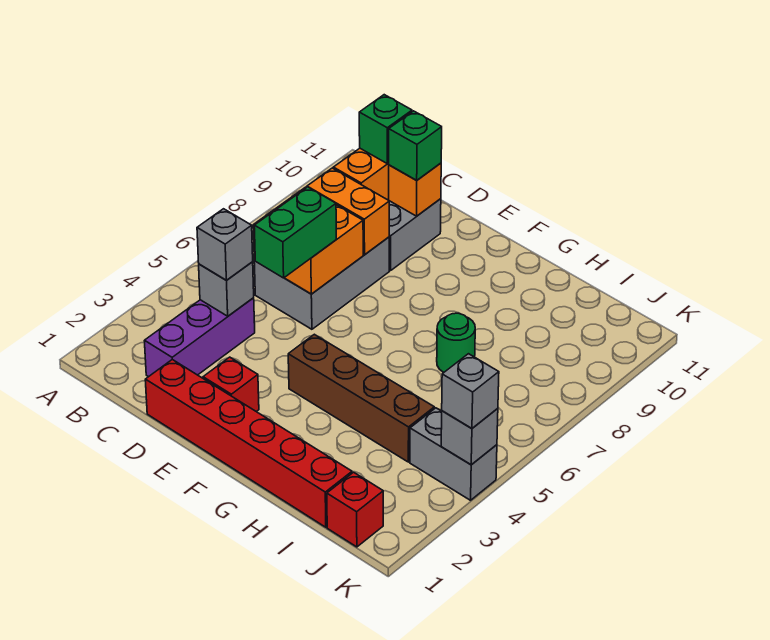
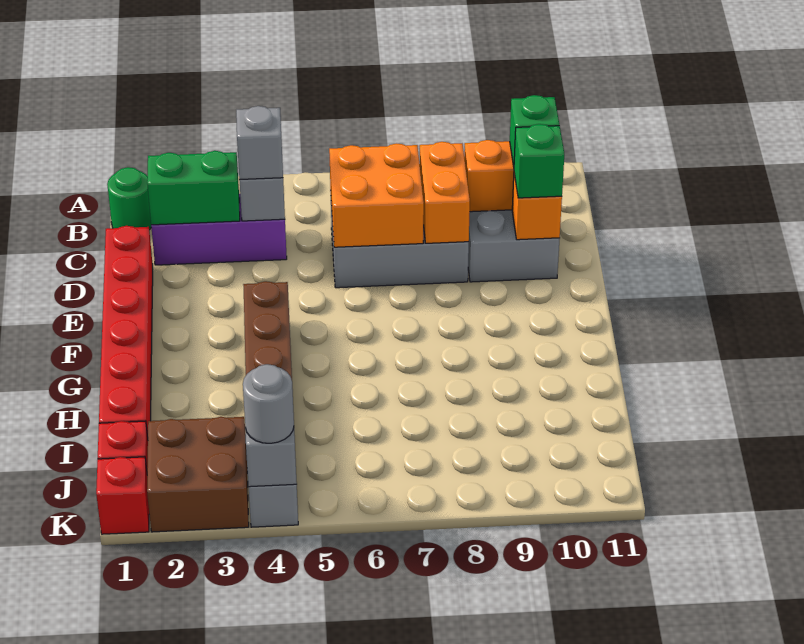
green 1x2 brick [254,187,336,278] -> green 1x2 brick moved to [147,151,240,225]
red 1x1 brick [203,357,259,412] -> red 1x1 brick moved to [96,457,149,534]
green 1x1 round brick [437,313,475,372] -> green 1x1 round brick moved to [107,167,151,230]
none -> brown 2x2 brick [147,417,249,532]
grey 1x1 brick [442,354,499,428] -> grey 1x1 round brick [243,364,294,443]

